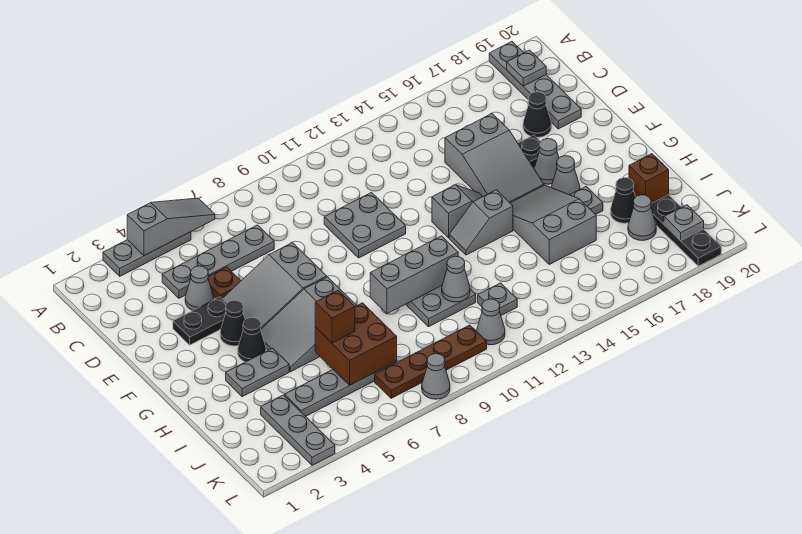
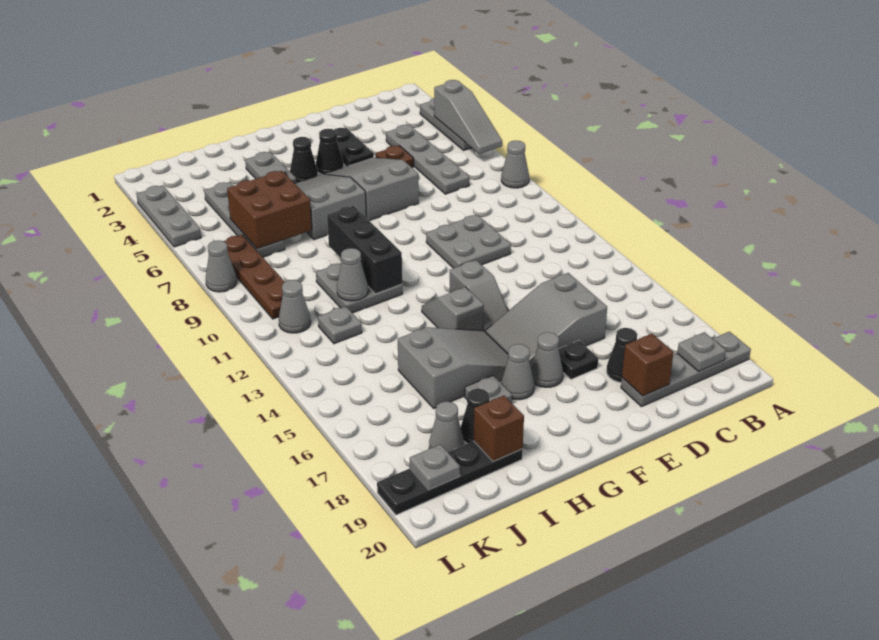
grey 1x1 cone [185,266,214,310] -> grey 1x1 cone moved to [501,141,529,188]
grey 1x3 brick [370,236,458,314] -> black 1x3 brick [327,206,402,294]
brown 1x1 brick [315,290,355,343] -> brown 1x1 brick moved to [622,334,673,396]
grey 1x3 plate [261,395,335,465] -> grey 1x3 plate turned to [136,185,201,247]

